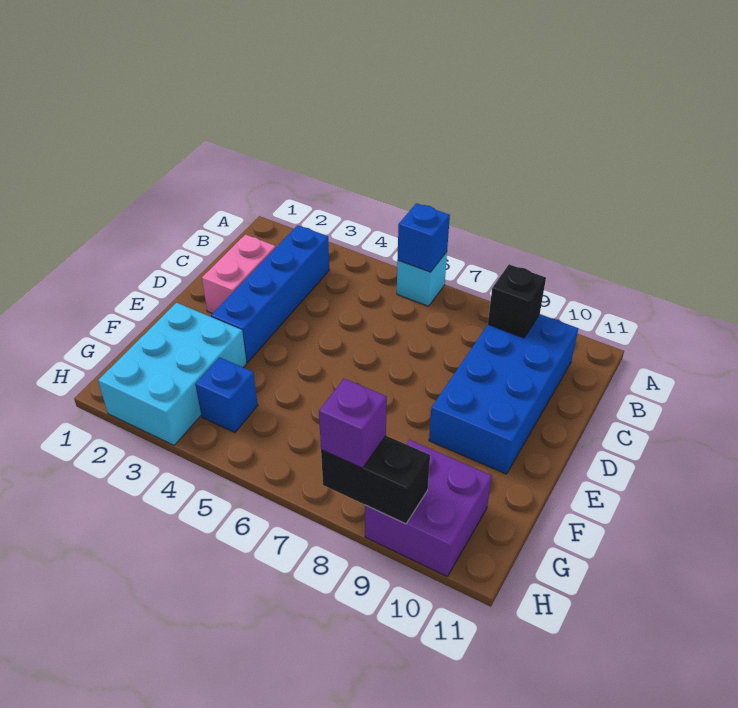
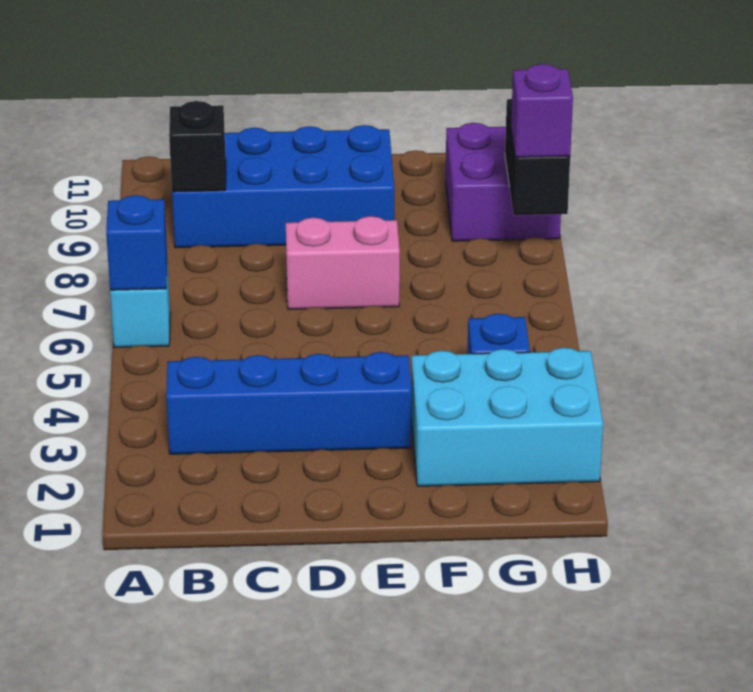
pink 1x2 brick [202,235,276,314] -> pink 1x2 brick moved to [286,216,400,310]

